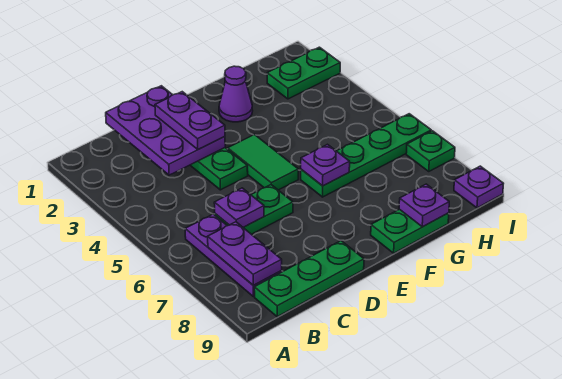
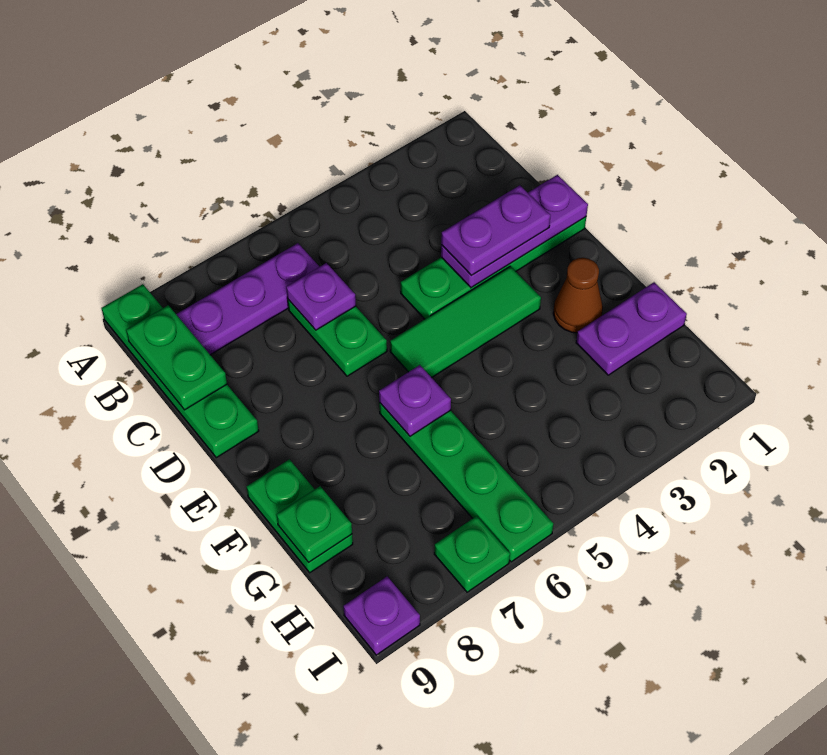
purple 1x2 plate [208,222,282,285] -> purple 1x2 plate moved to [576,282,687,375]
green 1x3 plate [254,241,364,317] -> green 1x4 plate [102,284,259,458]
purple 2x3 plate [106,86,225,175] -> purple 1x3 plate [441,175,588,288]
green 1x2 tile [228,135,298,190] -> green 1x3 tile [390,266,541,378]
purple 1x1 cone [219,66,253,122] -> brown 1x1 cone [553,258,603,333]
purple 1x1 plate [399,184,449,227] -> green 1x1 plate [276,486,352,562]
green 1x2 plate [267,47,340,99] -> green 1x2 plate moved to [126,305,227,410]

